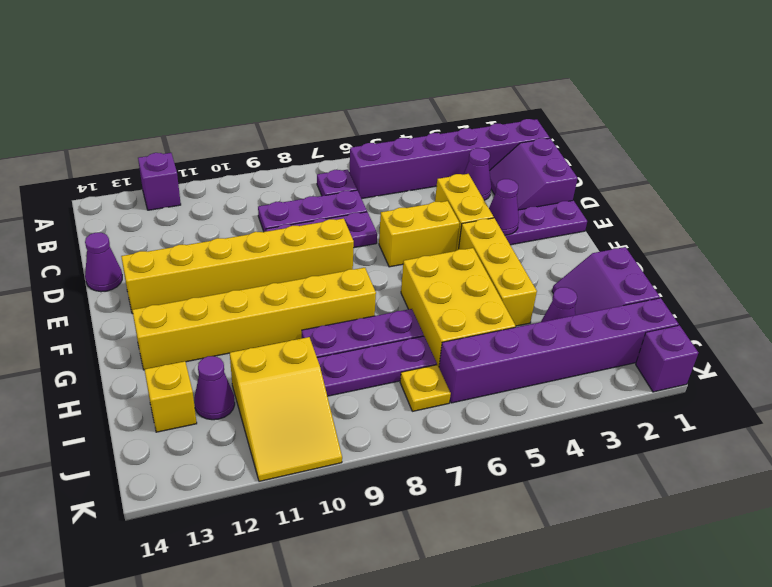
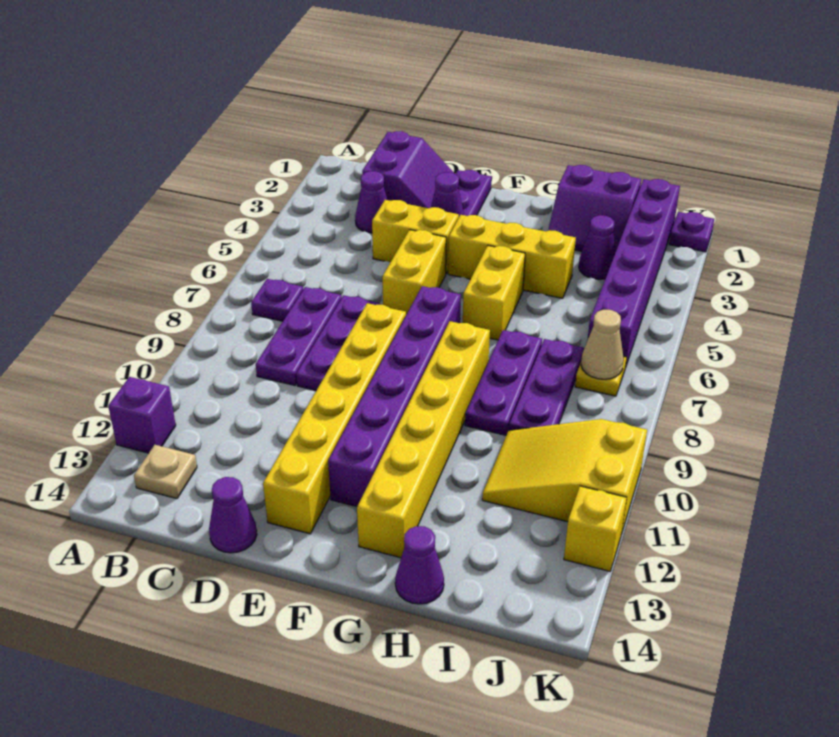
purple 1x6 brick [349,119,550,199] -> purple 1x6 brick moved to [328,286,461,507]
none -> tan 1x1 plate [134,445,197,499]
purple 2x2 slope [490,138,578,210] -> purple 2x2 slope turned to [362,131,455,208]
yellow 2x3 brick [401,248,516,367] -> yellow 1x2 brick [463,246,525,340]
yellow 2x3 slope [230,337,342,481] -> yellow 2x3 slope turned to [482,419,647,534]
purple 1x1 cone [194,356,235,420] -> purple 1x1 cone moved to [395,526,444,604]
yellow 1x1 brick [145,361,197,432] -> yellow 1x1 brick moved to [564,486,627,571]
none -> tan 1x1 cone [581,310,624,379]
purple 1x1 brick [636,325,698,392] -> purple 1x1 plate [669,212,714,252]

